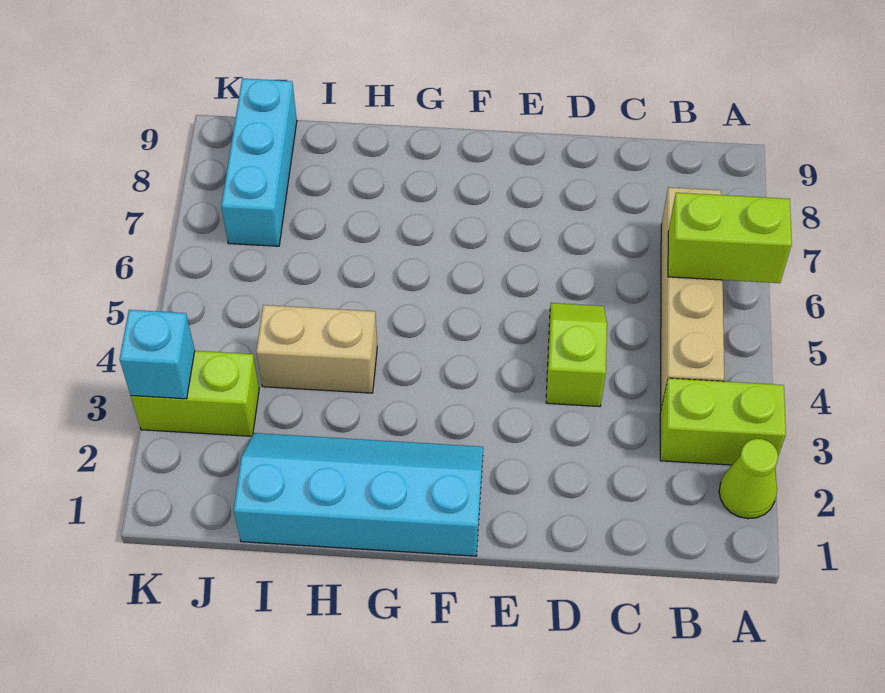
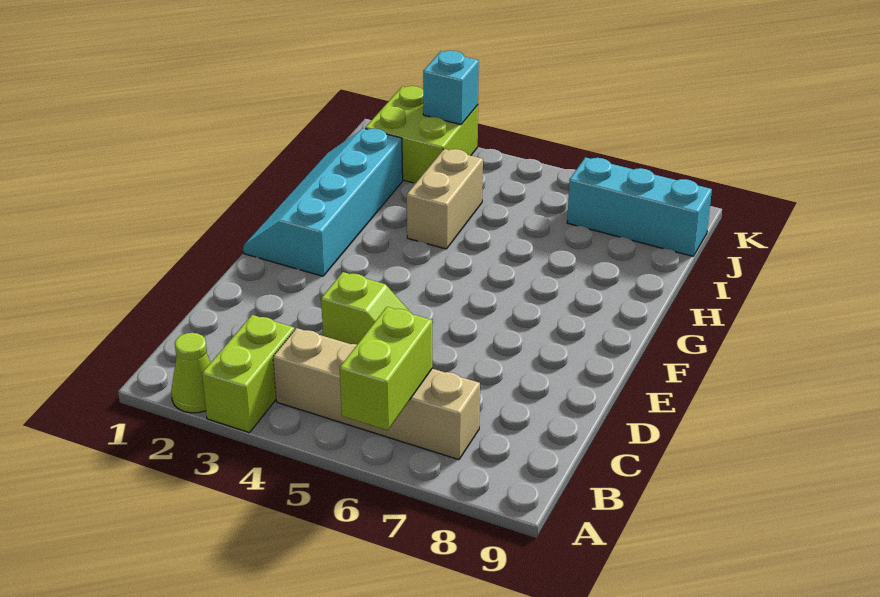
cyan 2x4 slope [234,433,483,556] -> cyan 2x4 slope turned to [243,128,403,276]
lime 1x2 brick [131,351,259,436] -> lime 2x2 brick [365,86,478,183]

